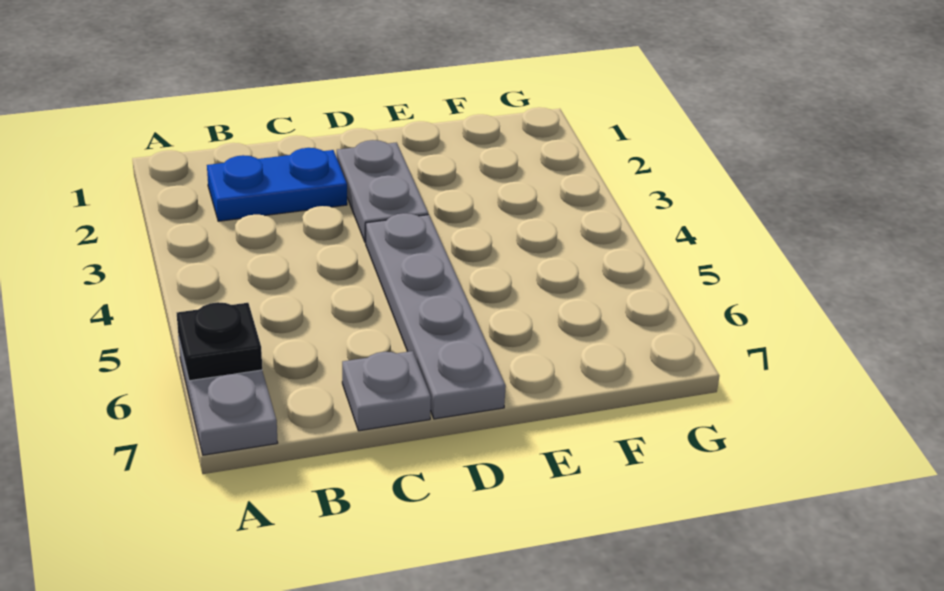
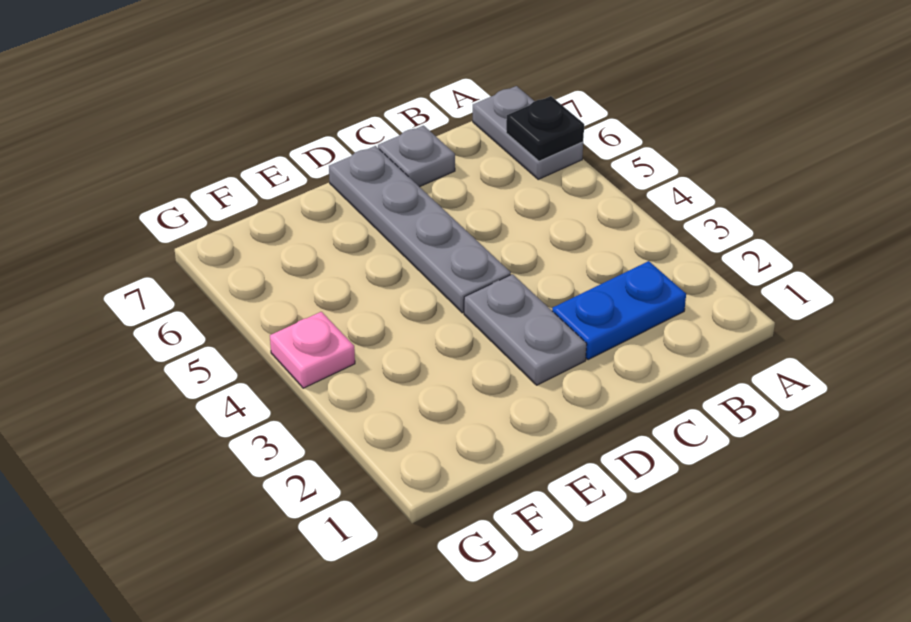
none -> pink 1x1 plate [270,312,355,388]

